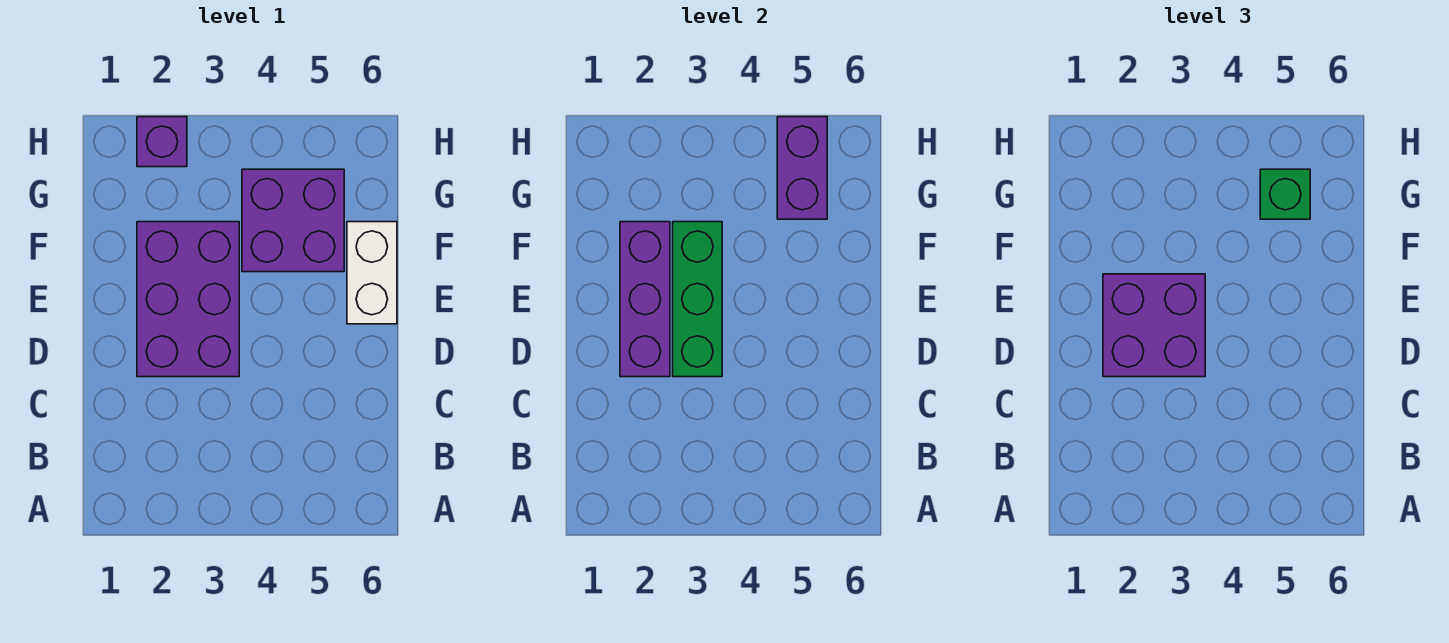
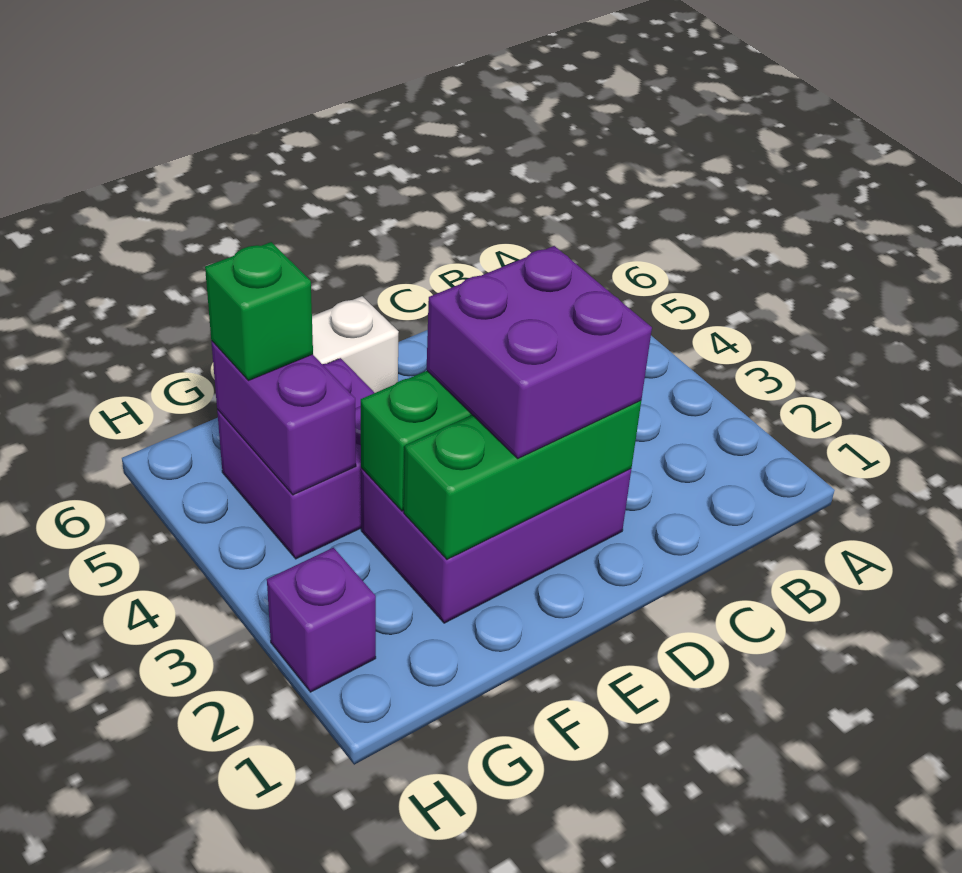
purple 1x3 brick [620,222,670,377] -> green 1x3 brick [404,401,641,559]
purple 1x2 brick [777,117,827,219] -> purple 1x2 brick turned to [211,341,356,495]

